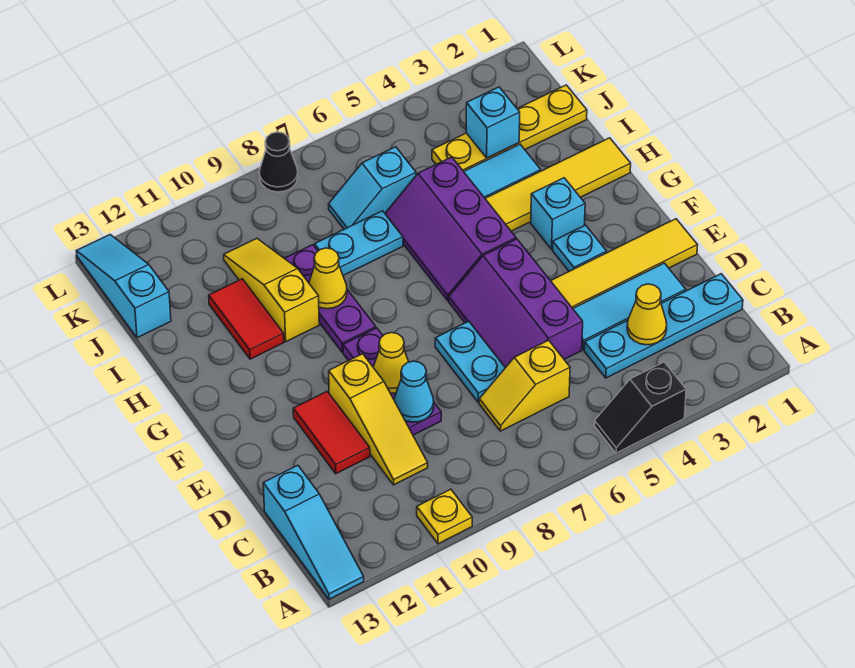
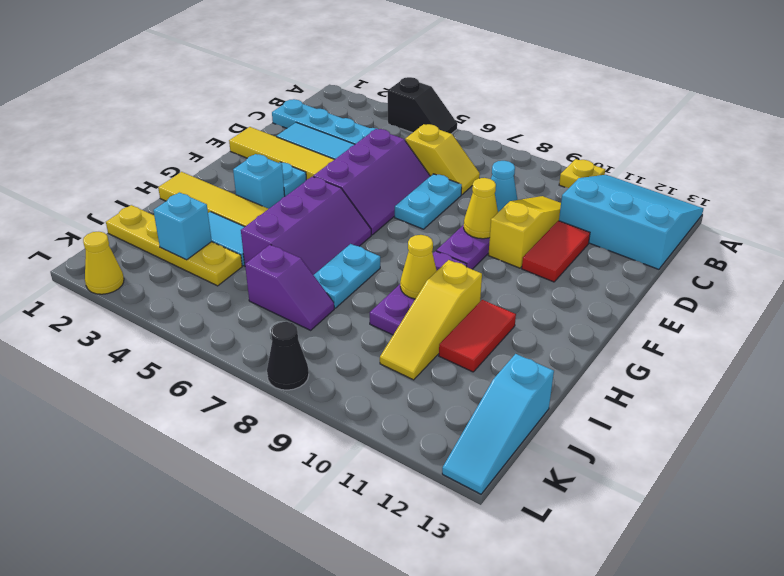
cyan 1x3 slope [263,465,364,599] -> cyan 3x3 slope [559,175,704,269]
yellow 1x1 cone [627,284,667,345] -> yellow 1x1 cone moved to [83,232,124,294]
cyan 1x2 plate [315,211,403,275] -> cyan 1x2 plate turned to [314,244,380,308]
cyan 1x2 slope [329,147,416,229] -> purple 1x2 slope [245,245,334,330]

